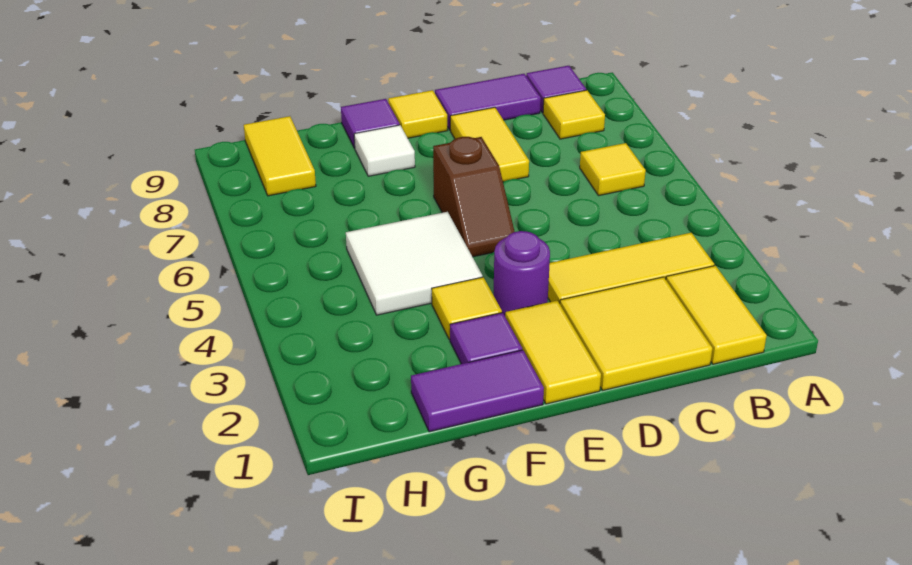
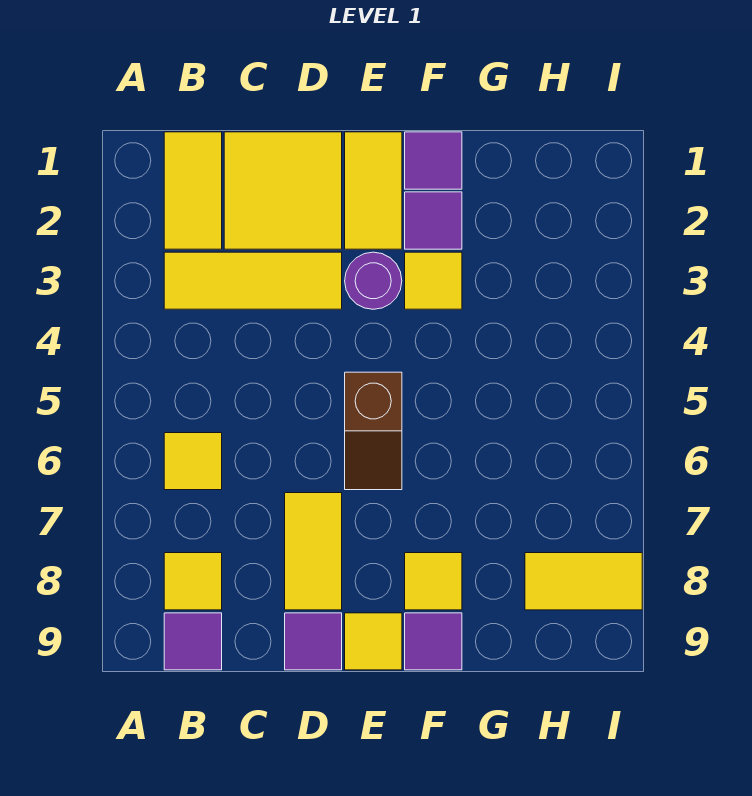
purple 1x2 tile [435,74,541,130] -> purple 1x1 tile [285,613,342,670]
brown 1x2 slope [433,137,515,257] -> brown 1x2 slope turned to [345,372,402,490]
purple 1x2 tile [411,350,544,432] -> purple 1x1 tile [405,132,462,189]
white 2x2 tile [346,212,483,315] -> none
white 1x1 tile [354,125,415,176] -> yellow 1x1 tile [405,553,462,610]
yellow 1x2 tile [244,116,316,196] -> yellow 1x2 tile turned to [525,553,642,610]

